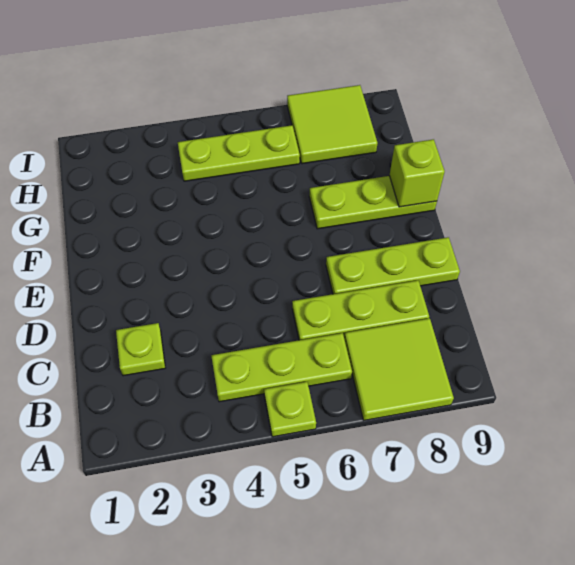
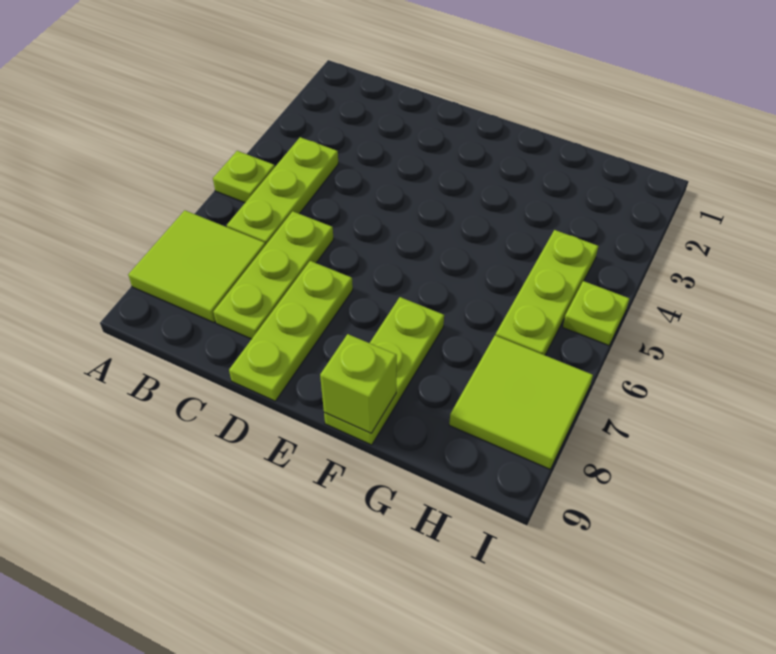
lime 1x1 plate [116,323,165,376] -> lime 1x1 plate moved to [563,281,629,346]

